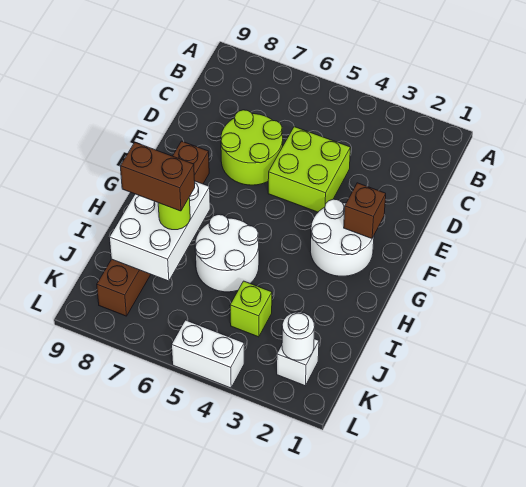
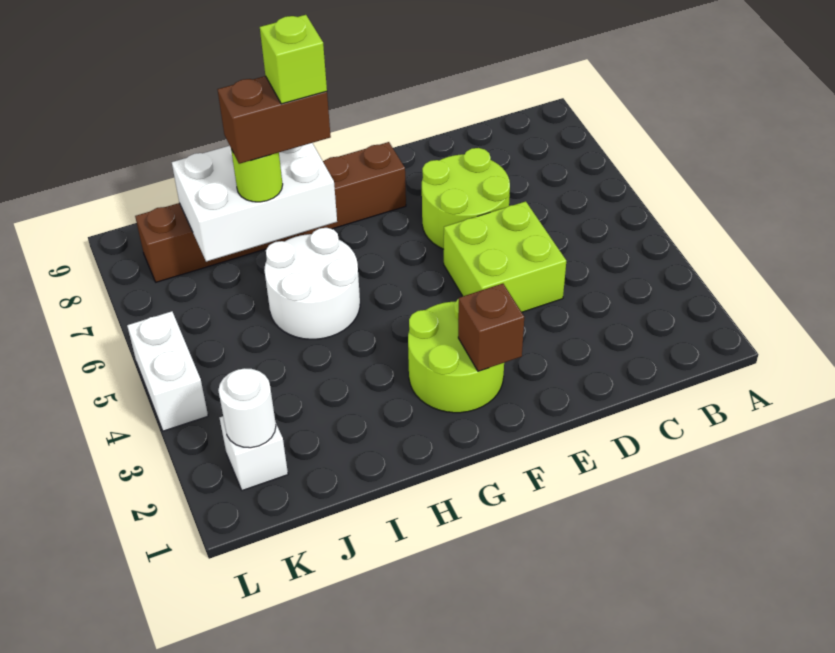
white 2x2 round brick [310,199,374,276] -> lime 2x2 round brick [408,299,504,413]
brown 1x2 brick [120,143,195,211] -> brown 1x2 brick turned to [217,76,331,164]
lime 1x1 brick [230,281,272,337] -> lime 1x1 brick moved to [260,15,327,104]

